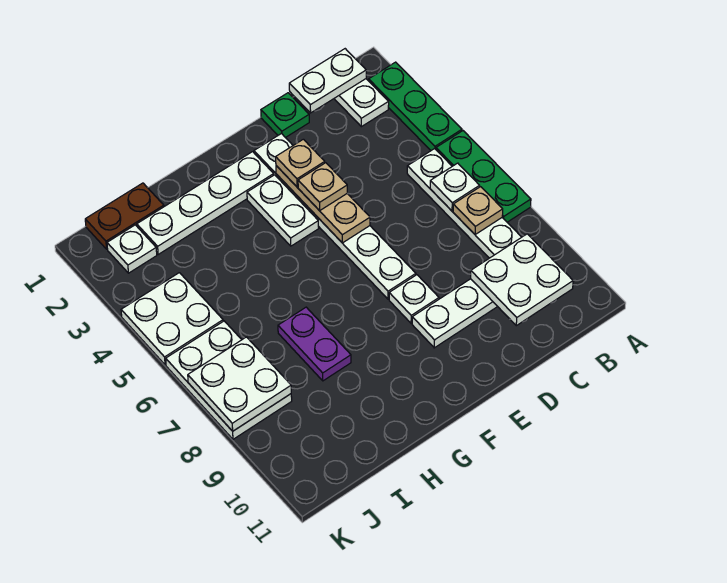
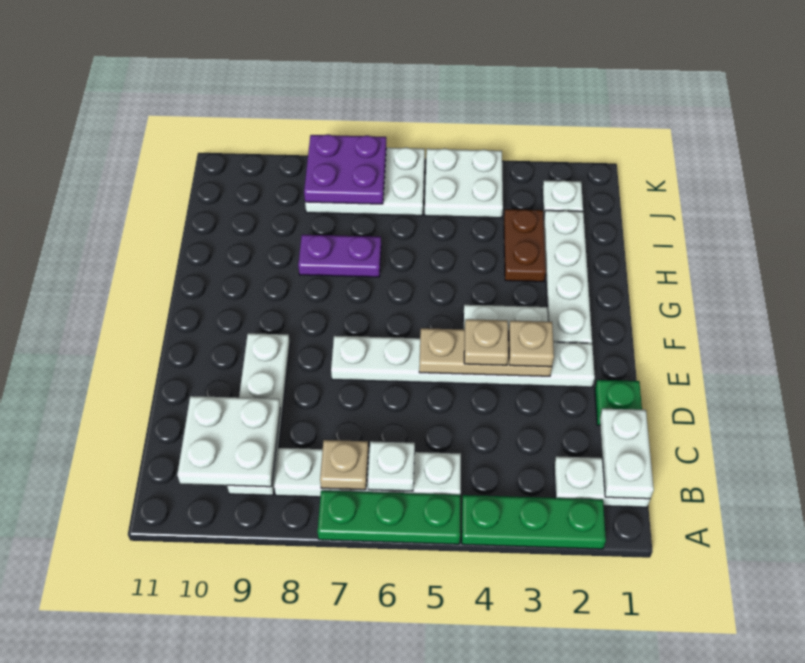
white 1x1 plate [389,275,439,323] -> none
brown 1x2 plate [85,183,164,249] -> brown 1x2 plate moved to [504,209,546,282]
white 2x2 plate [188,337,291,431] -> purple 2x2 plate [304,134,386,204]

